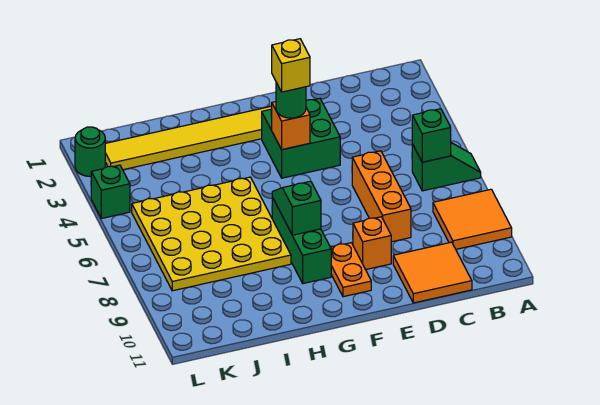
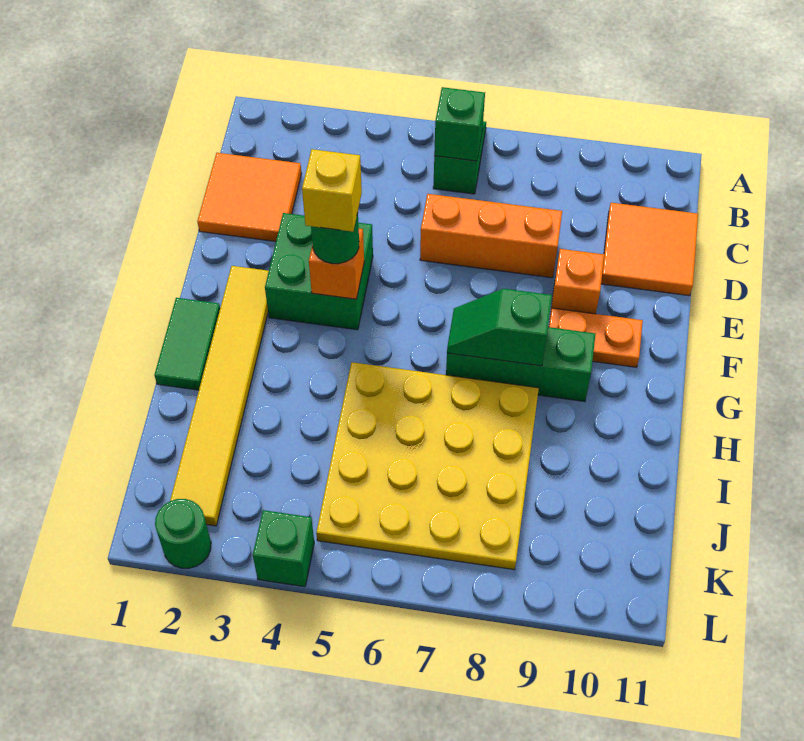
orange 2x2 tile [433,189,512,249] -> orange 2x2 tile moved to [197,153,302,241]
none -> green 1x2 tile [154,298,220,390]

